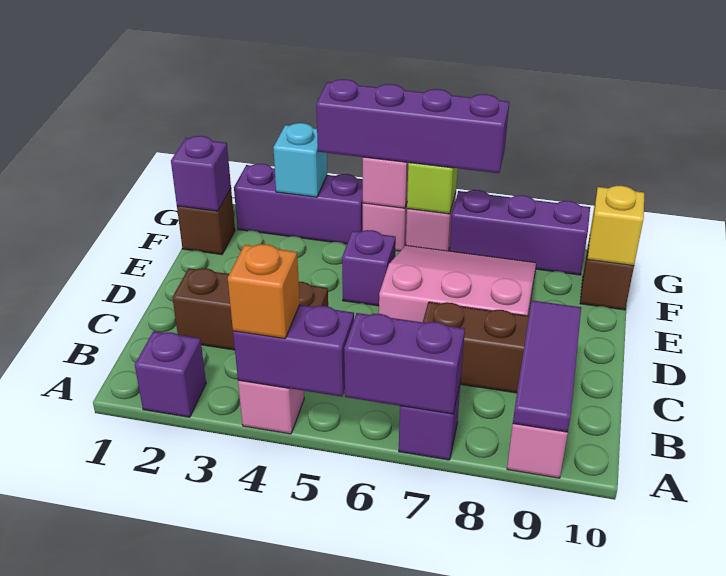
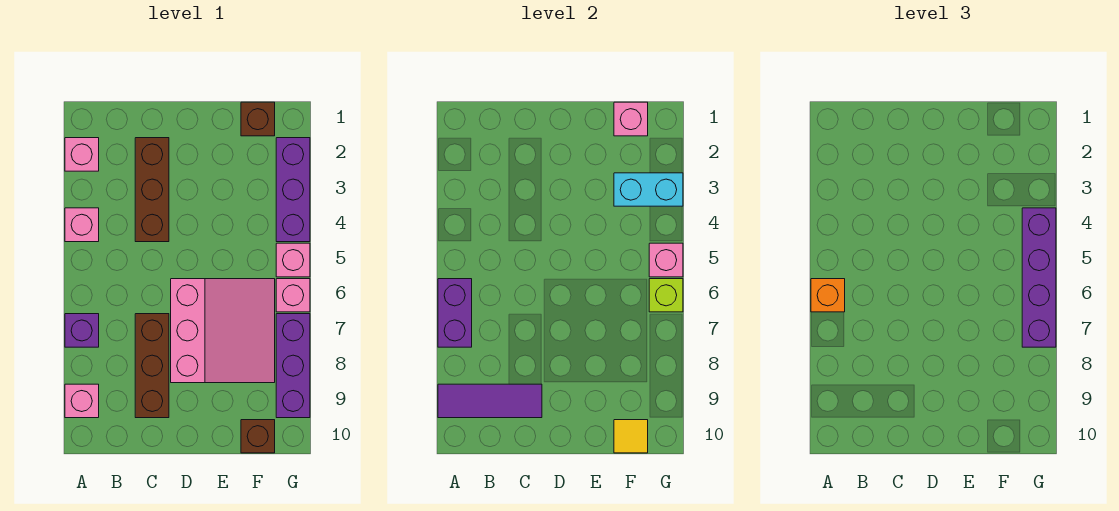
purple 1x1 brick [135,331,206,417] -> pink 1x1 brick [65,138,99,171]
purple 1x2 brick [233,305,354,397] -> none
orange 1x1 brick [228,244,300,339] -> orange 1x1 brick moved to [811,279,845,312]
purple 1x1 brick [342,230,396,306] -> none
purple 1x1 brick [171,136,231,211] -> pink 1x1 brick [614,102,648,136]
yellow 1x1 brick [587,186,644,266] -> yellow 1x1 tile [614,420,648,453]
cyan 1x1 brick [273,123,327,197] -> cyan 1x2 brick [614,173,683,206]

